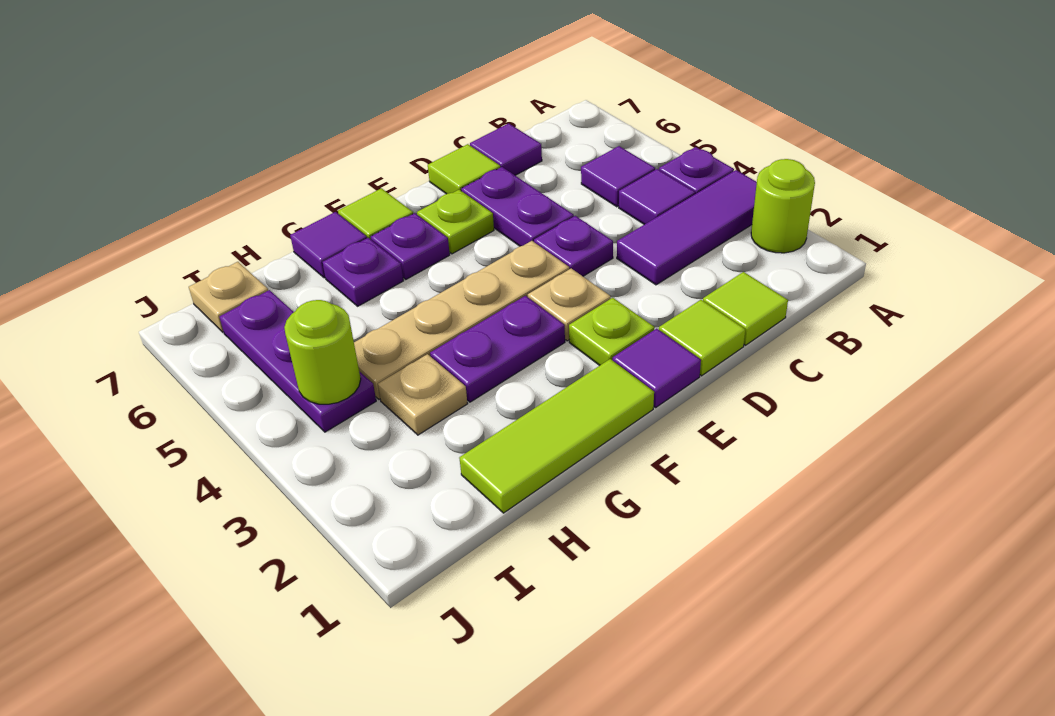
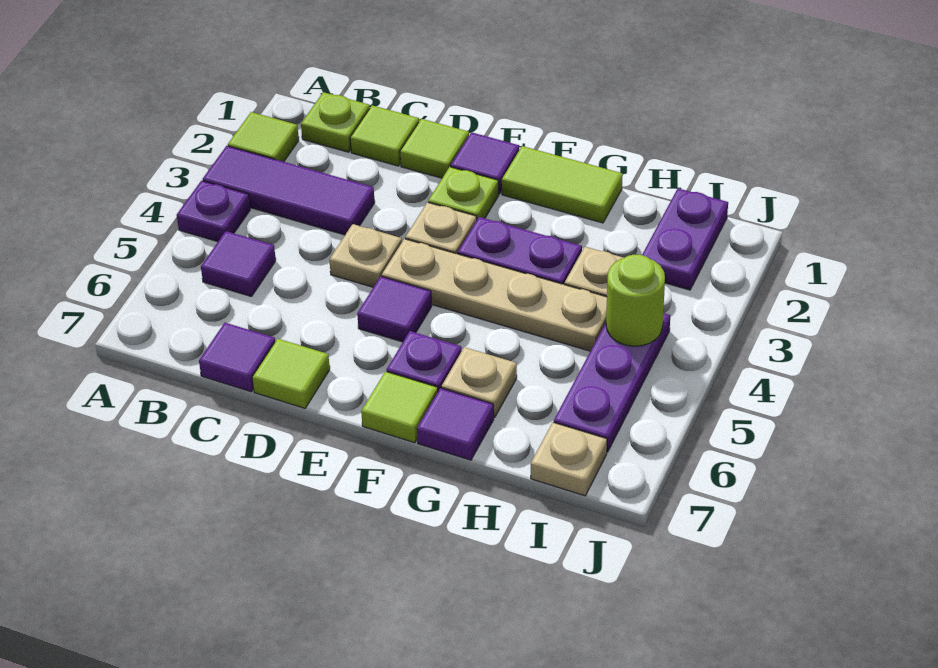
lime 1x1 round brick [751,159,815,253] -> lime 1x1 tile [228,112,299,162]
purple 1x1 tile [619,169,695,225] -> purple 1x1 tile moved to [357,276,432,342]
purple 1x1 plate [534,216,613,276] -> tan 1x1 plate [329,224,402,287]
purple 1x2 plate [461,167,574,246] -> purple 1x2 plate moved to [642,188,728,290]
lime 1x1 plate [417,190,494,254] -> lime 1x1 plate moved to [301,92,370,152]
lime 1x3 tile [459,359,654,513] -> lime 1x2 tile [502,146,623,223]
purple 1x1 plate [322,238,403,306] -> tan 1x1 plate [441,347,517,418]

